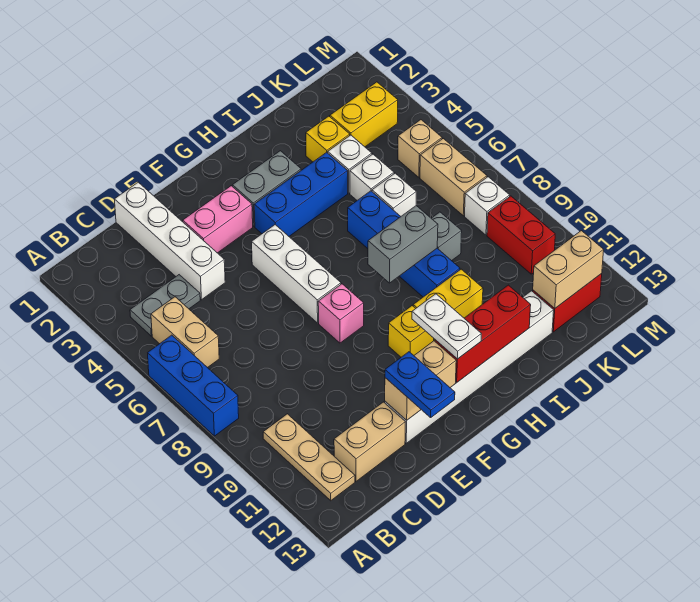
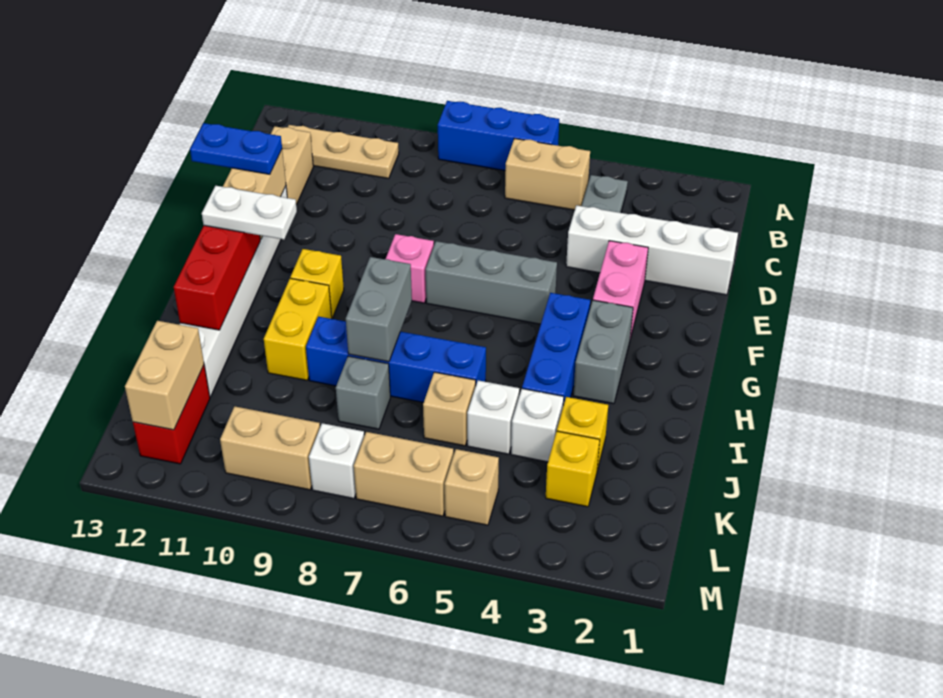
white 1x3 brick [252,225,341,323] -> grey 1x3 brick [426,241,557,324]
white 1x1 brick [372,173,416,216] -> tan 1x1 brick [423,372,476,446]
yellow 1x2 brick [330,82,398,147] -> yellow 1x1 brick [546,431,600,507]
red 1x2 brick [487,196,555,274] -> tan 1x2 brick [220,406,320,490]

